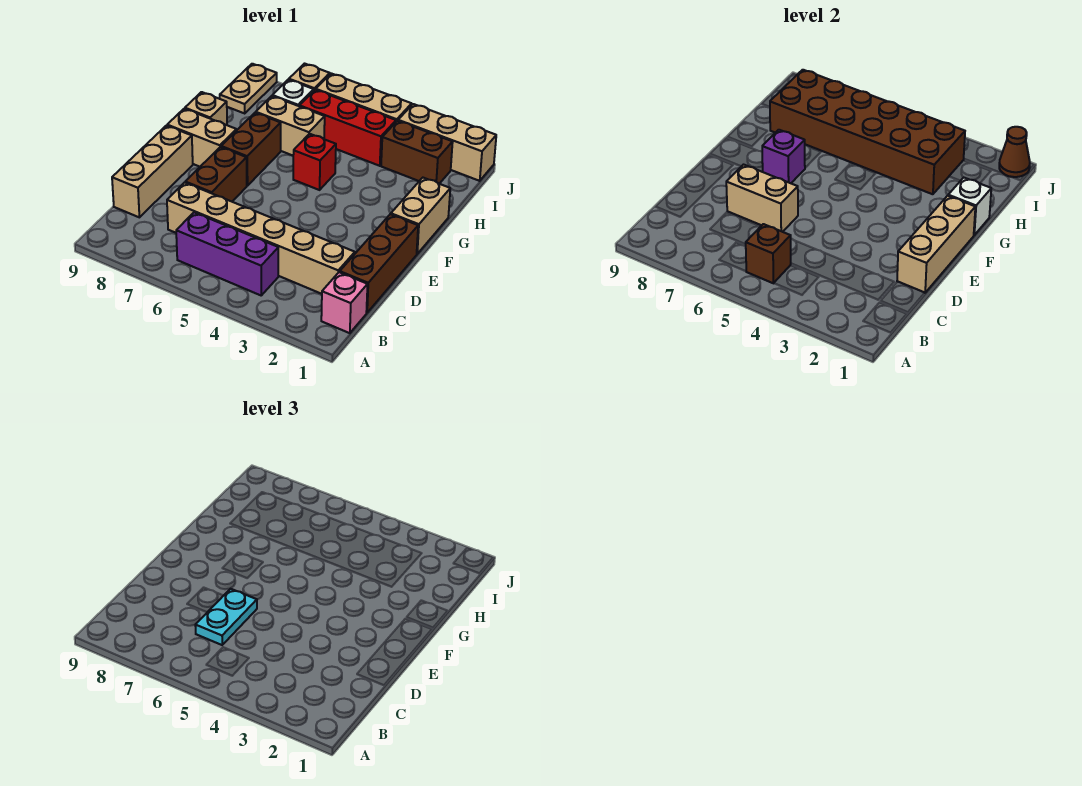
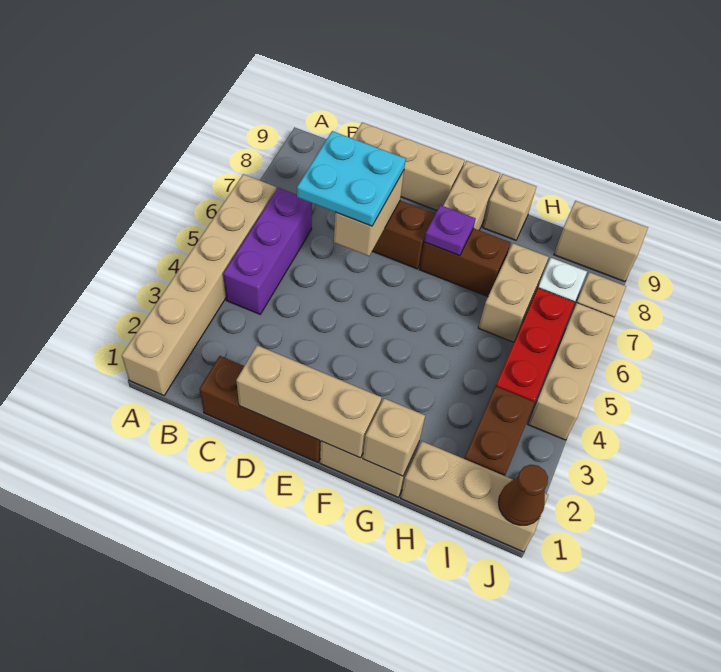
pink 1x1 brick [321,272,368,333] -> none
brown 1x1 brick [746,224,791,283] -> none
tan 1x6 brick [167,183,355,294] -> tan 1x6 brick moved to [122,174,277,395]
cyan 1x2 plate [195,589,257,645] -> cyan 2x2 plate [297,131,406,226]
purple 1x1 brick [762,130,805,183] -> purple 1x1 plate [424,205,476,256]
white 1x1 brick [948,178,991,235] -> tan 1x1 brick [363,398,425,476]
red 1x1 brick [293,134,336,190] -> none
brown 2x6 brick [770,70,965,194] -> none
tan 1x2 plate [220,64,277,113] -> tan 1x2 brick [554,201,648,282]
tan 1x3 brick [398,104,496,181] -> tan 1x3 brick turned to [401,441,548,552]

